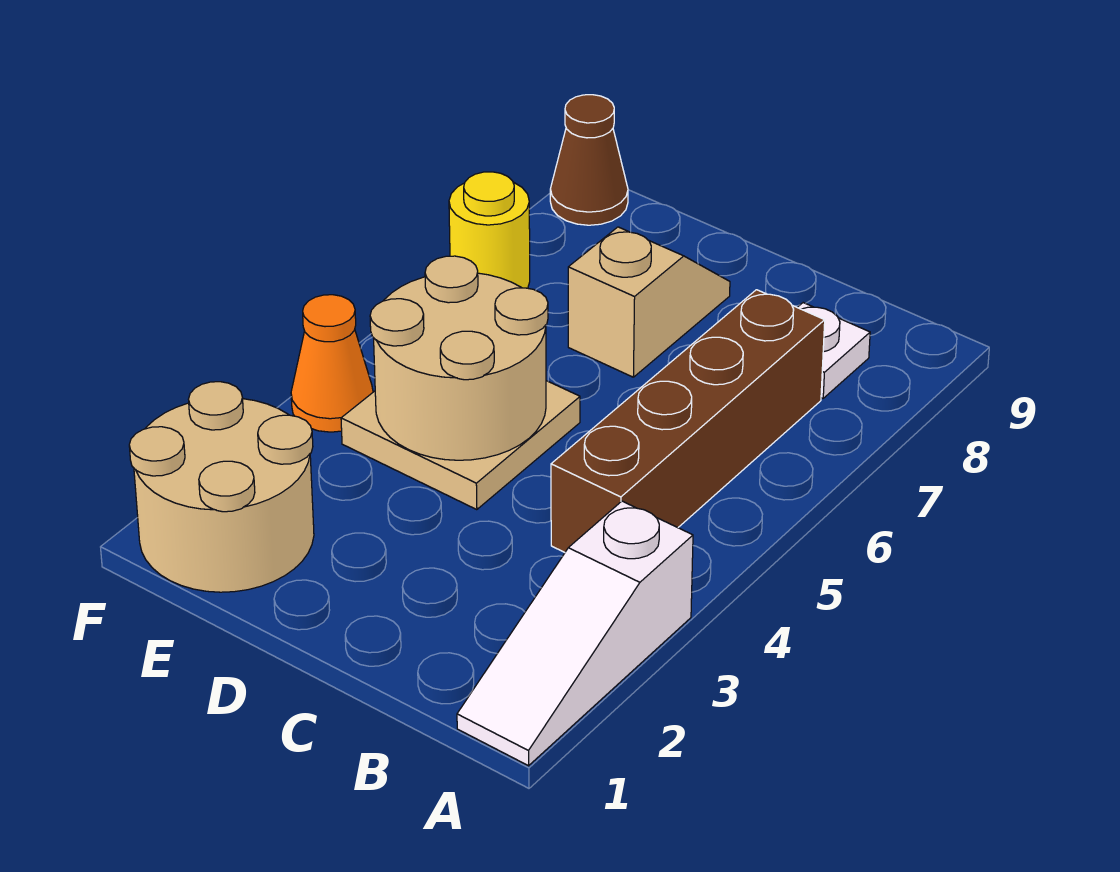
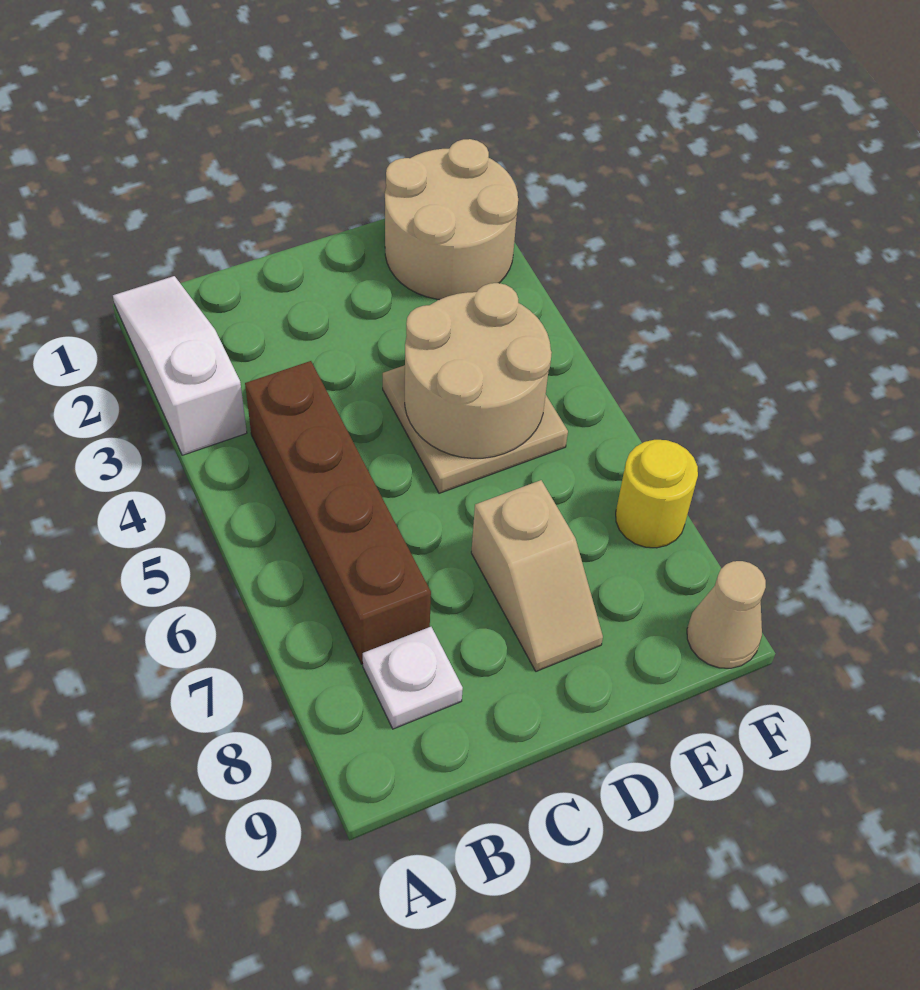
orange 1x1 cone [291,295,373,432] -> none
brown 1x1 cone [550,95,628,225] -> tan 1x1 cone [687,561,766,668]

